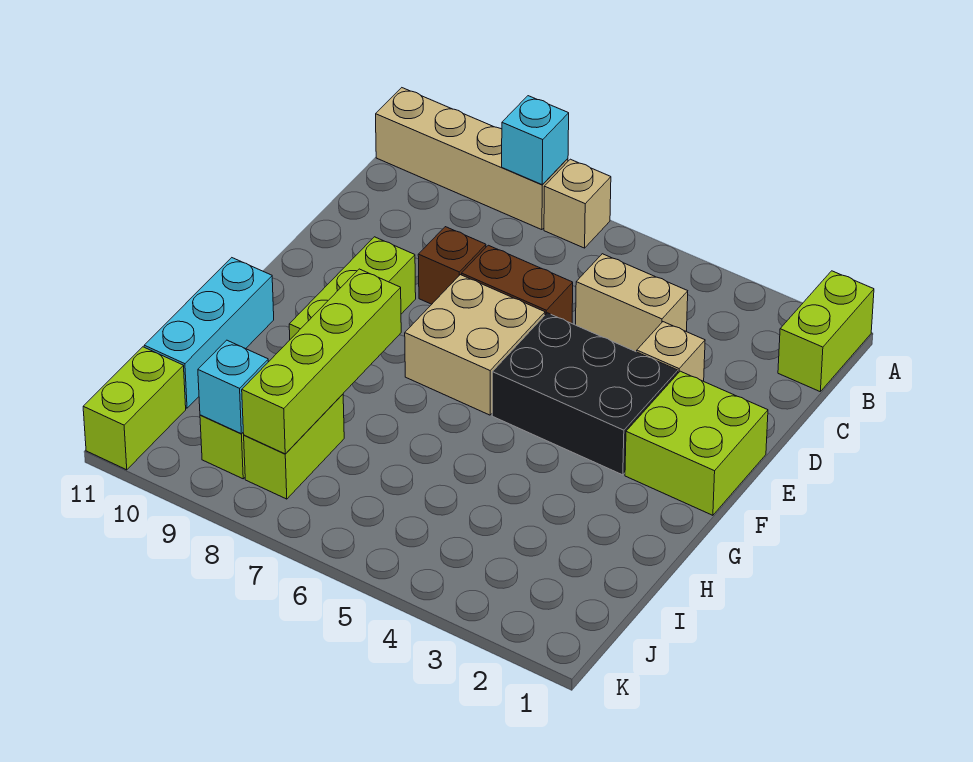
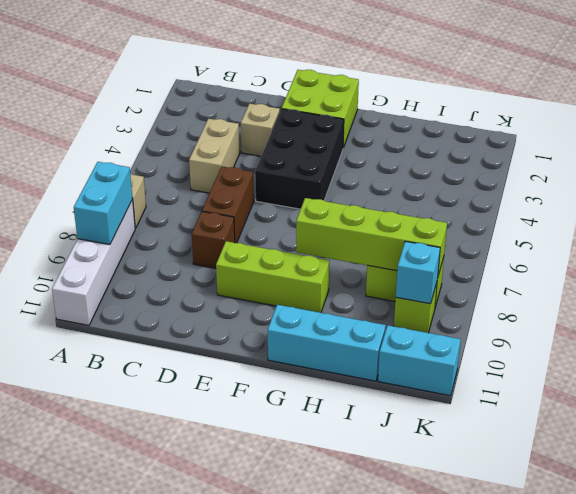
lime 1x2 brick [778,271,874,391] -> none
tan 1x4 brick [376,88,568,230] -> white 1x4 brick [52,200,135,325]
cyan 1x1 brick [502,96,569,184] -> cyan 1x2 brick [74,162,133,245]
tan 2x2 brick [405,275,545,415] -> none
lime 1x2 brick [83,347,186,470] -> cyan 1x2 brick [378,325,461,396]

